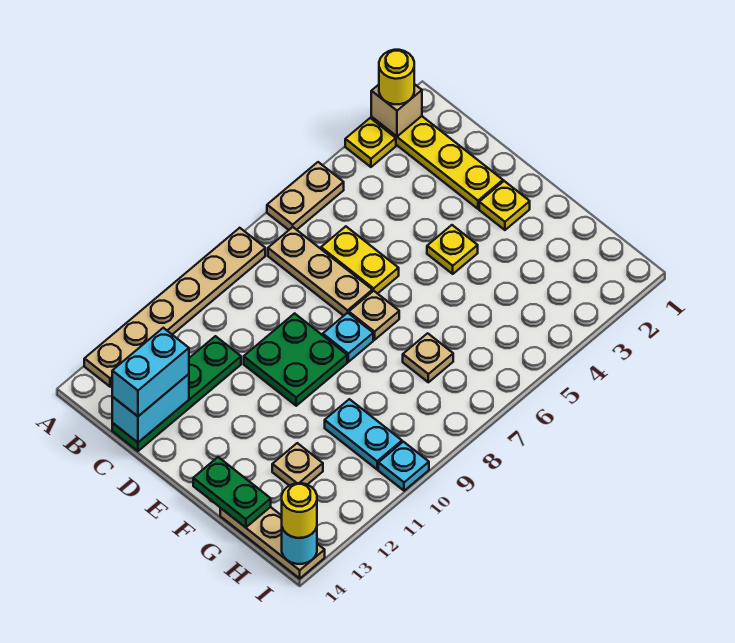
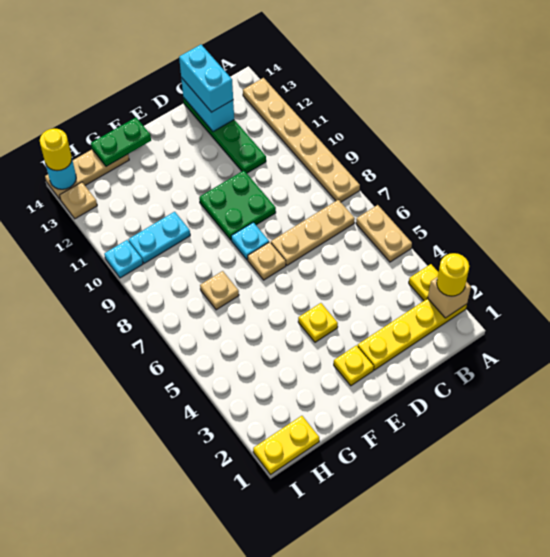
yellow 1x2 plate [321,226,399,294] -> yellow 1x2 plate moved to [253,416,319,475]
tan 1x1 plate [272,443,323,486] -> tan 1x1 plate moved to [60,182,97,219]

